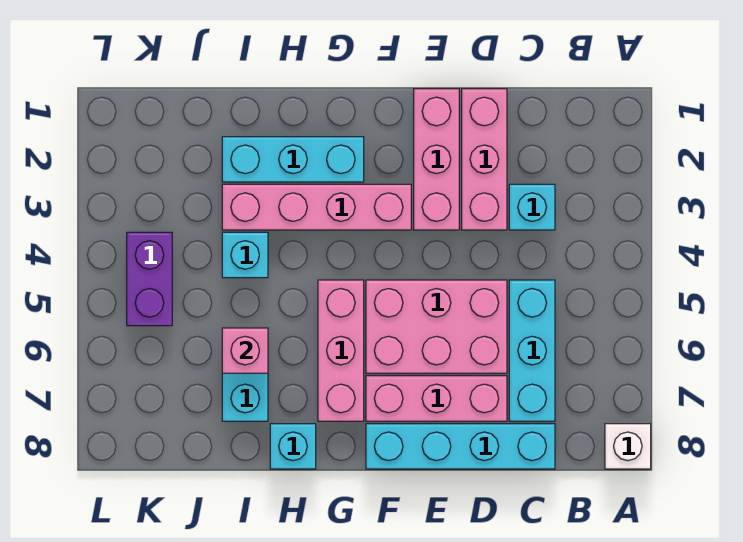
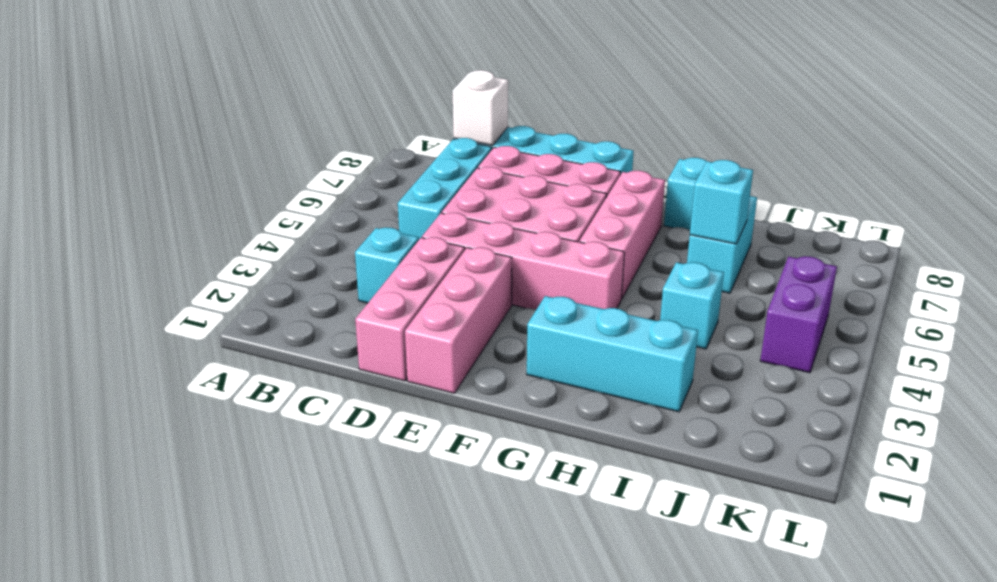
white 1x1 brick [605,424,651,469] -> white 1x1 brick moved to [453,70,508,145]
pink 1x4 brick [222,184,411,230] -> pink 1x4 brick moved to [422,213,624,309]
pink 1x1 brick [222,328,268,373] -> cyan 1x1 brick [690,160,753,244]

